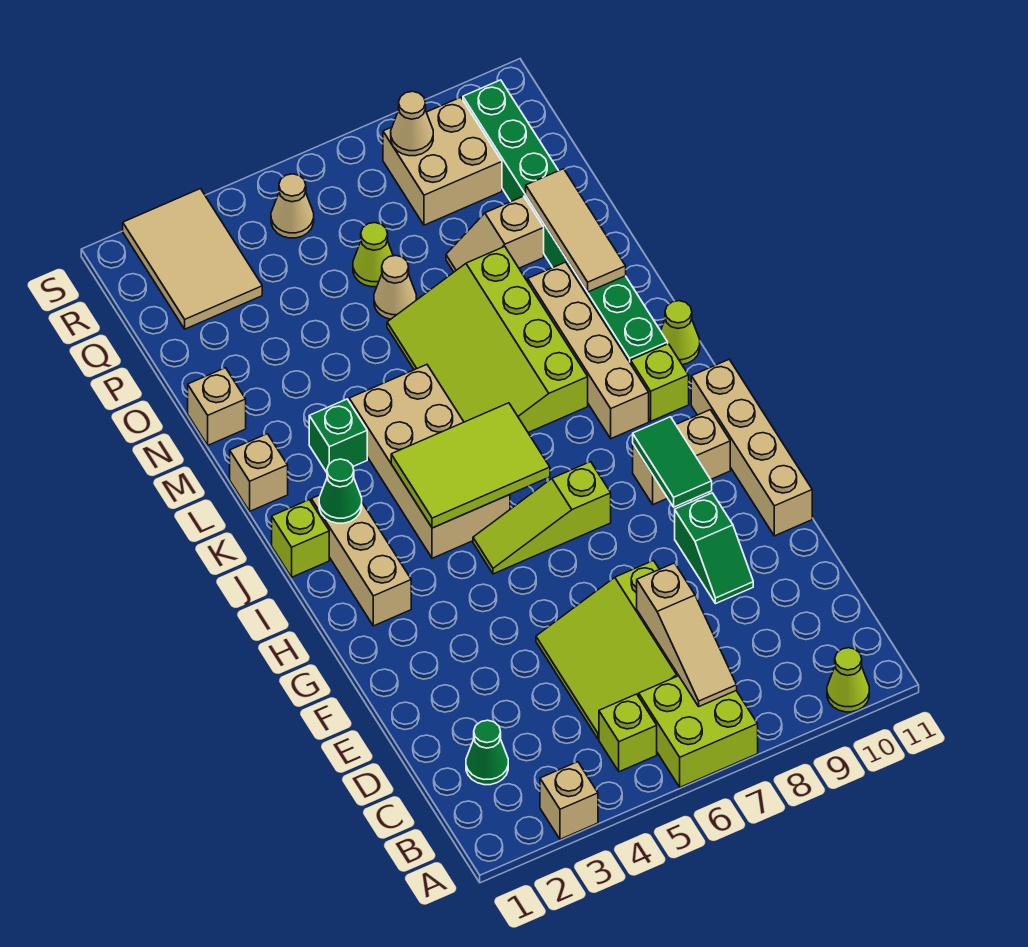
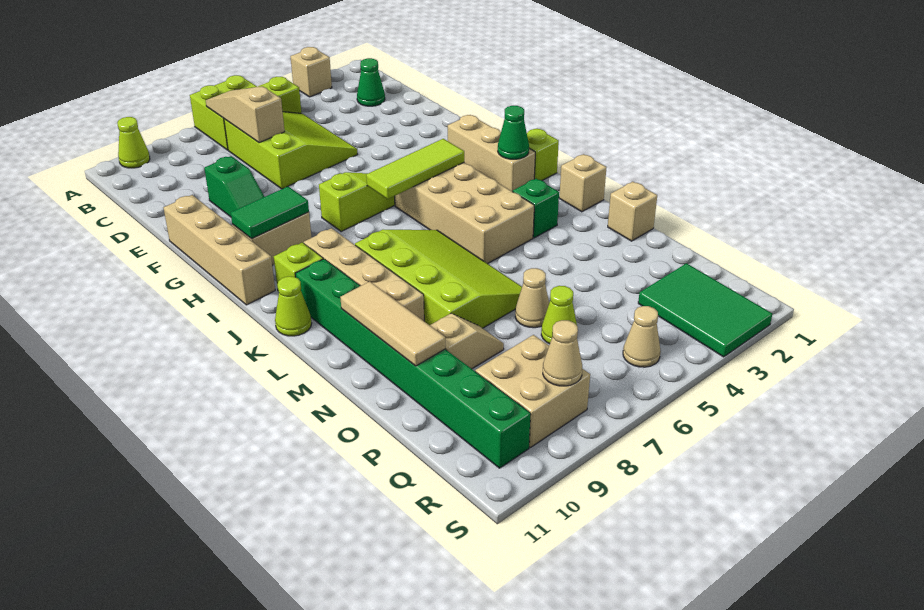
green 1x2 slope [675,493,753,604] -> green 1x2 slope turned to [204,156,264,217]
green 1x2 tile [633,417,712,507] -> green 1x2 tile turned to [231,186,309,239]
lime 2x3 tile [391,403,550,528] -> lime 1x3 tile [366,139,464,199]
tan 2x3 tile [123,189,262,329] -> green 2x3 tile [638,263,772,357]

